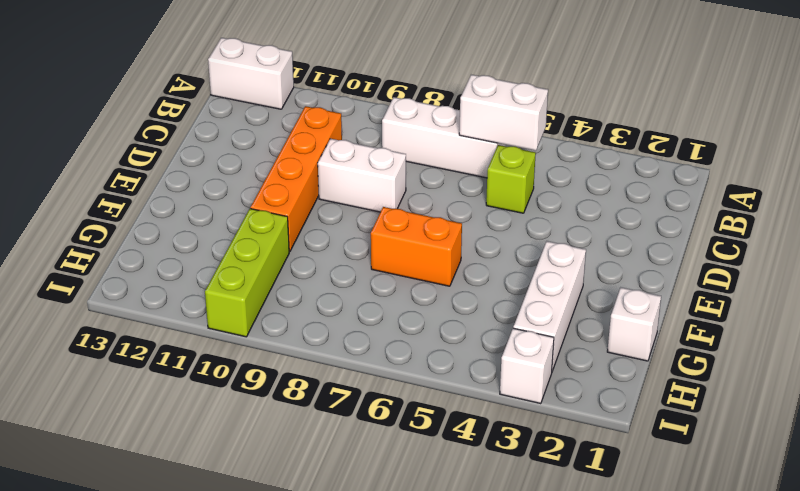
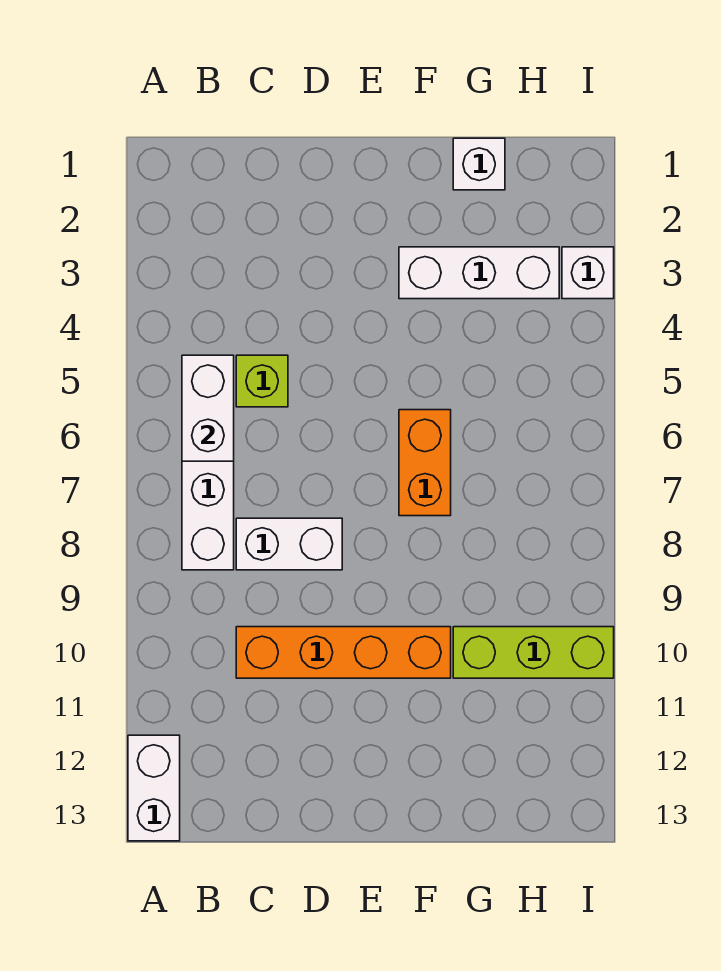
white 1x2 brick [318,139,406,212] -> white 1x2 brick turned to [236,518,342,570]

